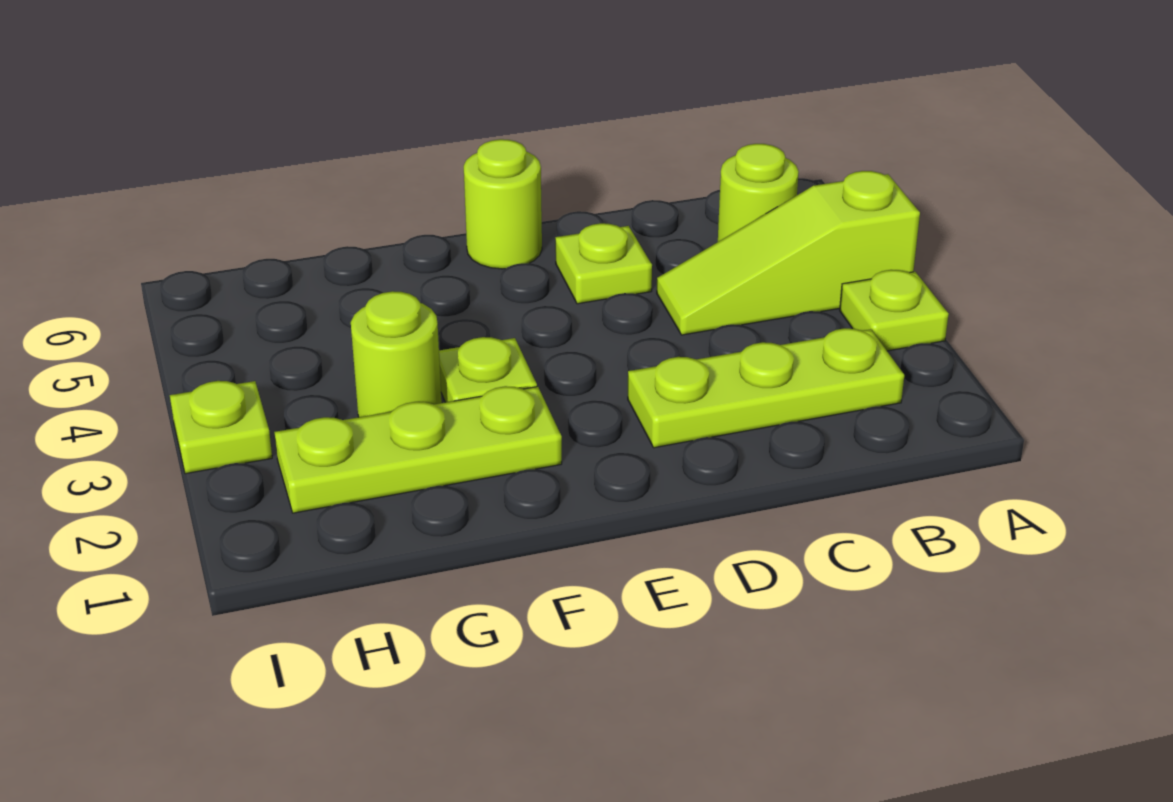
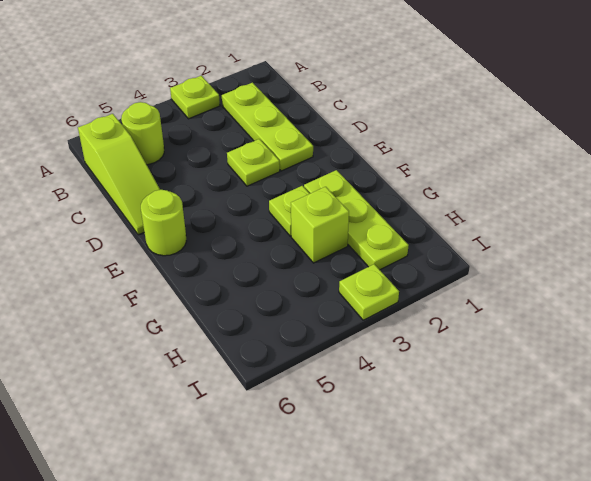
lime 1x3 slope [657,171,920,335] -> lime 1x3 slope moved to [78,114,160,235]
lime 1x1 plate [555,223,652,304] -> lime 1x1 plate moved to [227,139,280,186]
lime 1x1 round brick [351,291,442,417] -> lime 1x1 brick [291,187,349,263]

